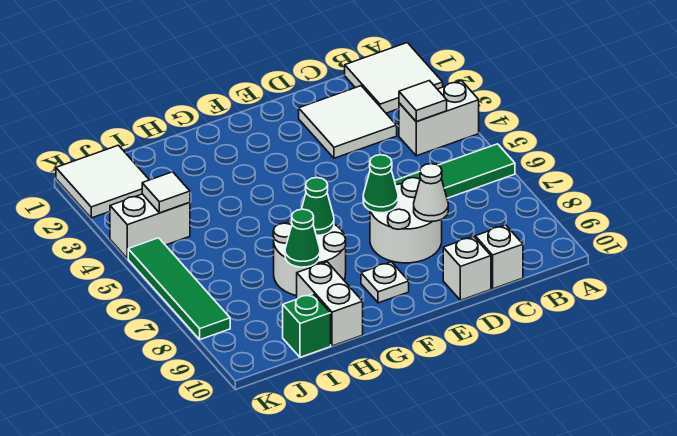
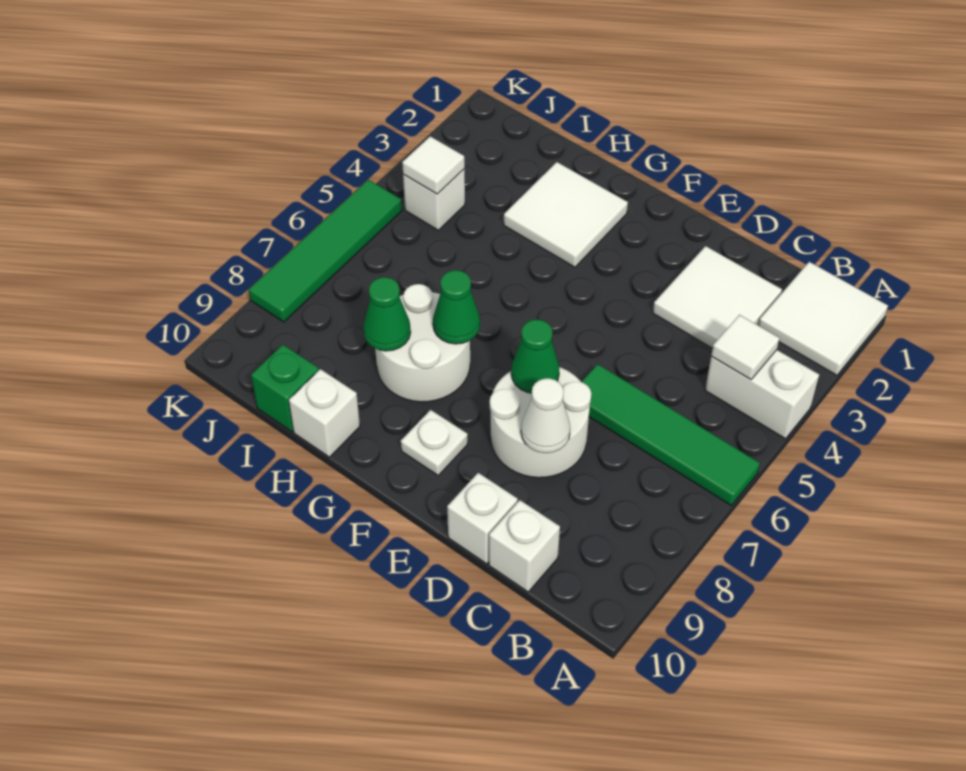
white 1x2 brick [297,262,363,346] -> white 1x1 brick [289,369,360,457]
white 2x2 tile [56,145,149,218] -> white 2x2 tile moved to [504,162,628,267]
white 1x2 brick [110,194,190,259] -> white 1x1 brick [403,169,465,230]

